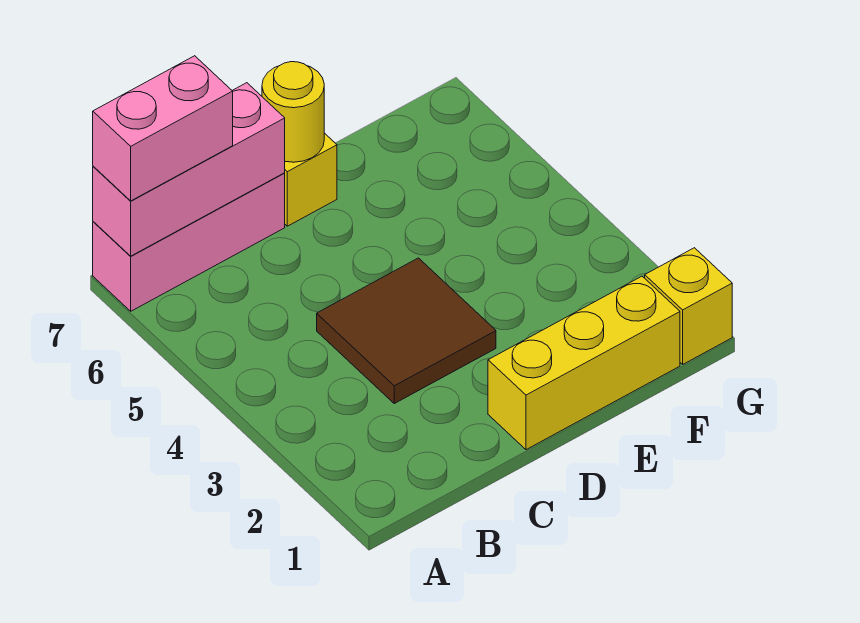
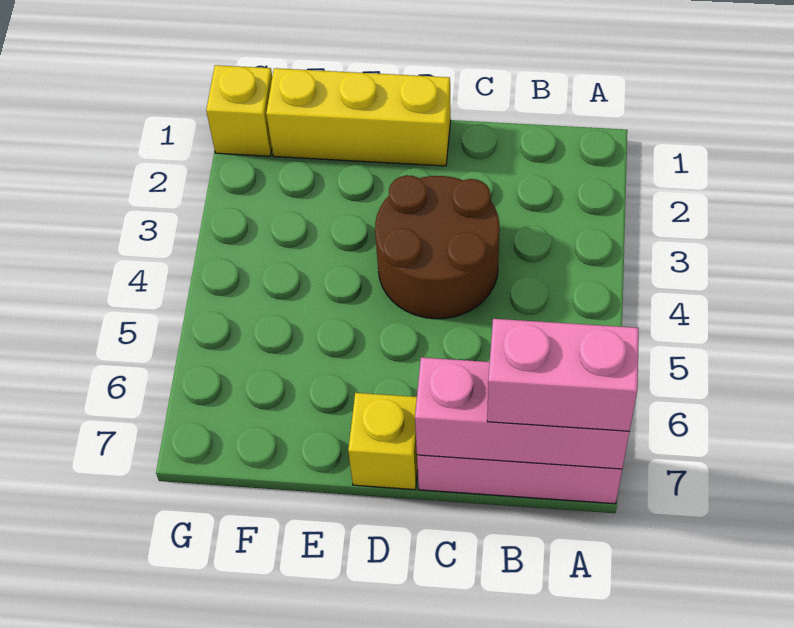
brown 2x2 tile [317,258,496,403] -> brown 2x2 round brick [375,175,500,319]
yellow 1x1 round brick [262,62,324,162] -> none

